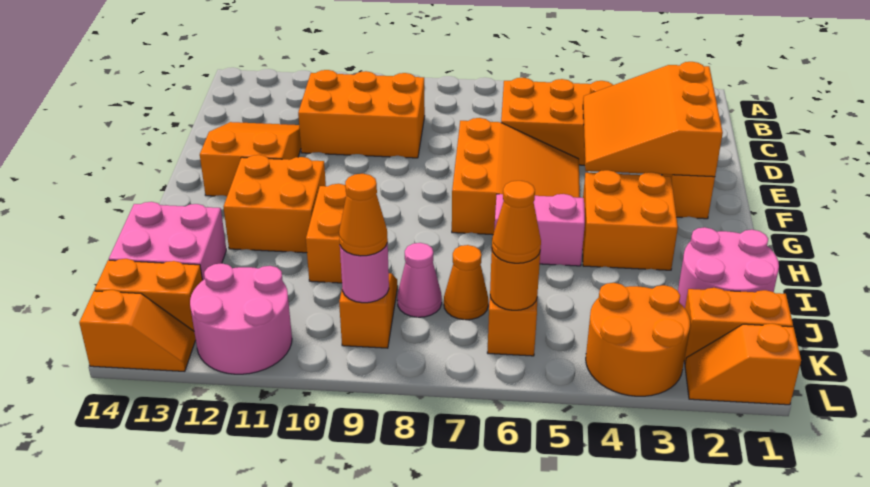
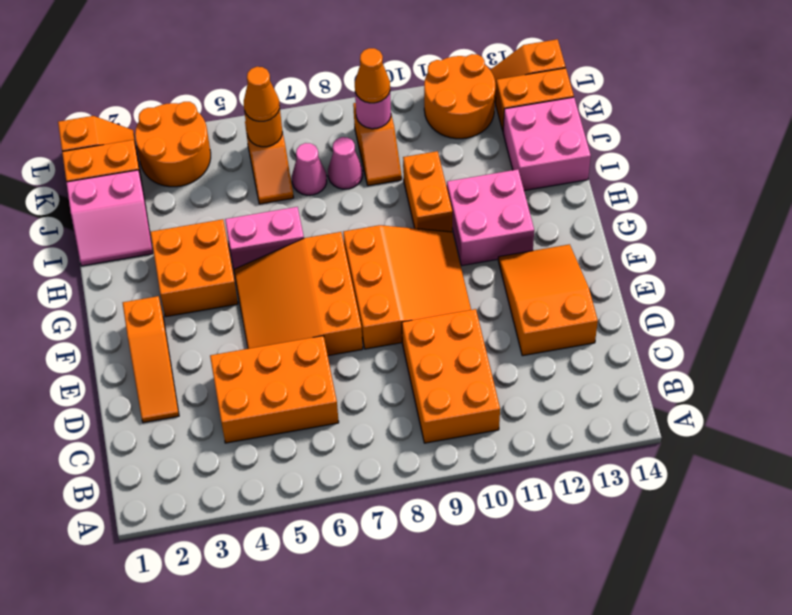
orange 2x3 brick [298,70,425,158] -> orange 2x3 brick turned to [402,309,500,443]
orange 3x3 slope [583,62,723,177] -> orange 3x3 slope moved to [343,225,471,349]
orange 2x3 slope [200,122,301,196] -> orange 2x3 slope turned to [498,244,598,356]
orange 2x2 brick [224,155,326,253] -> pink 2x2 brick [447,169,534,266]
pink 2x2 round brick [678,227,779,308] -> pink 2x2 slope [66,170,153,266]
orange 1x1 cone [444,245,488,320] -> pink 1x1 cone [292,143,327,195]
pink 2x2 round brick [190,263,292,374] -> orange 2x2 round brick [424,54,495,139]

